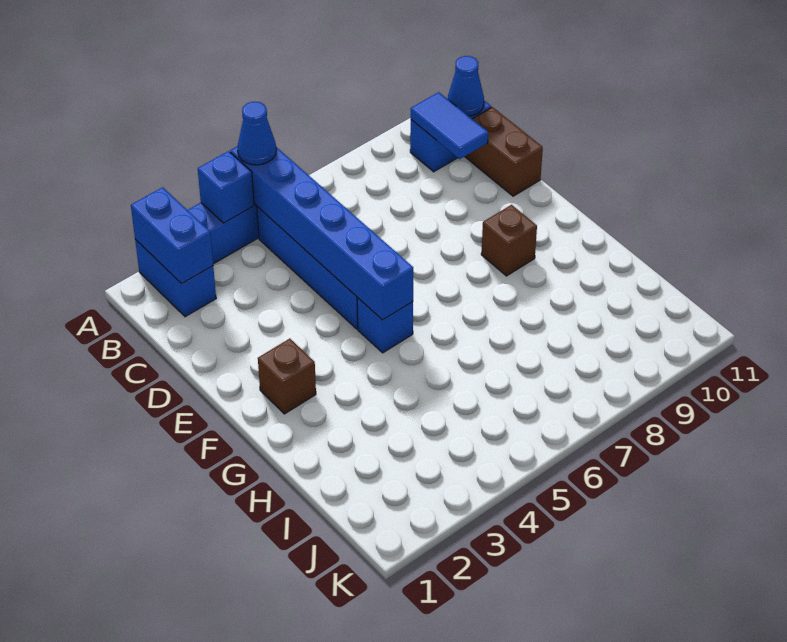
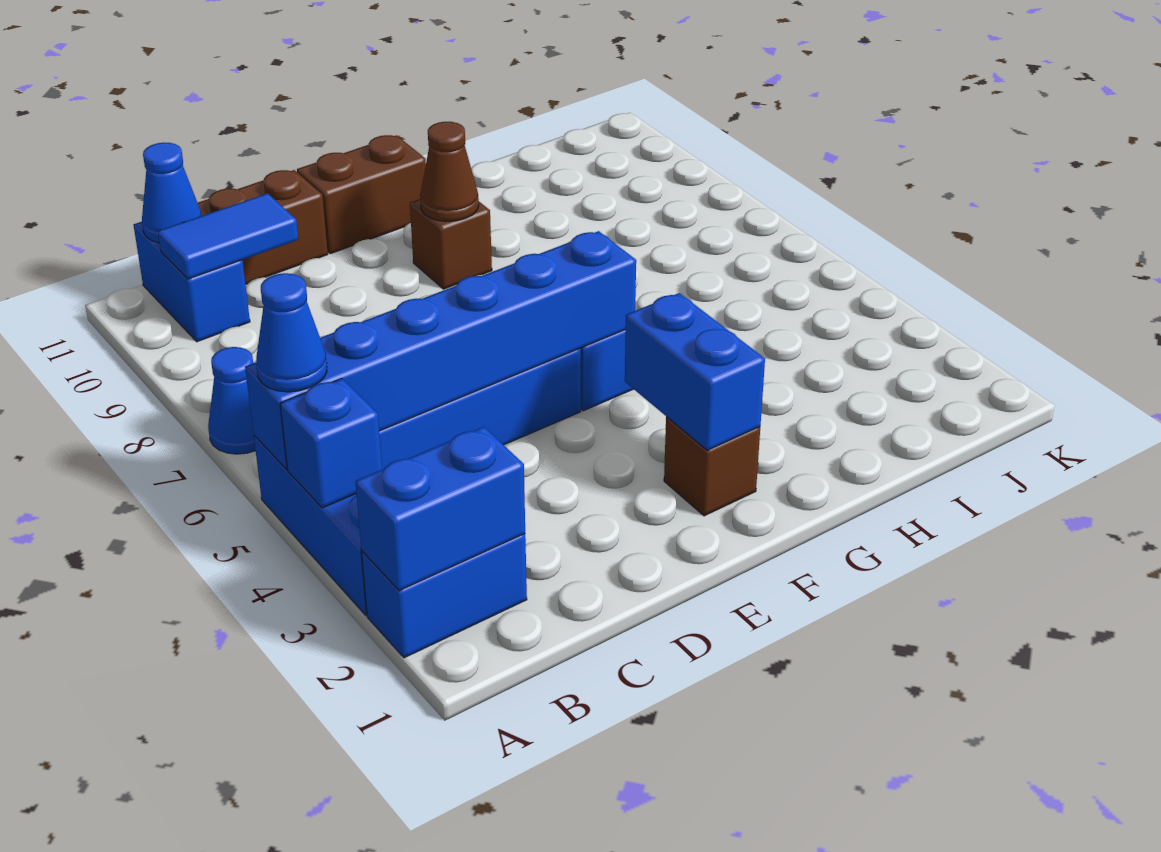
none -> blue 1x1 cone [208,347,256,454]
none -> brown 1x2 brick [297,135,426,254]
none -> blue 1x2 brick [625,293,765,450]
none -> brown 1x1 cone [420,122,479,221]

